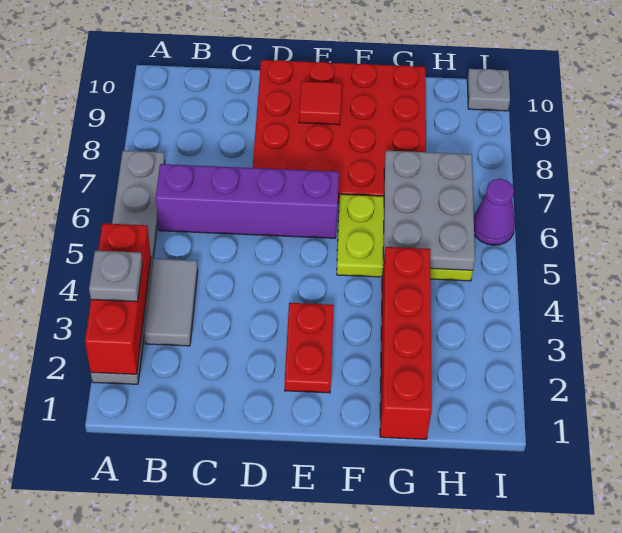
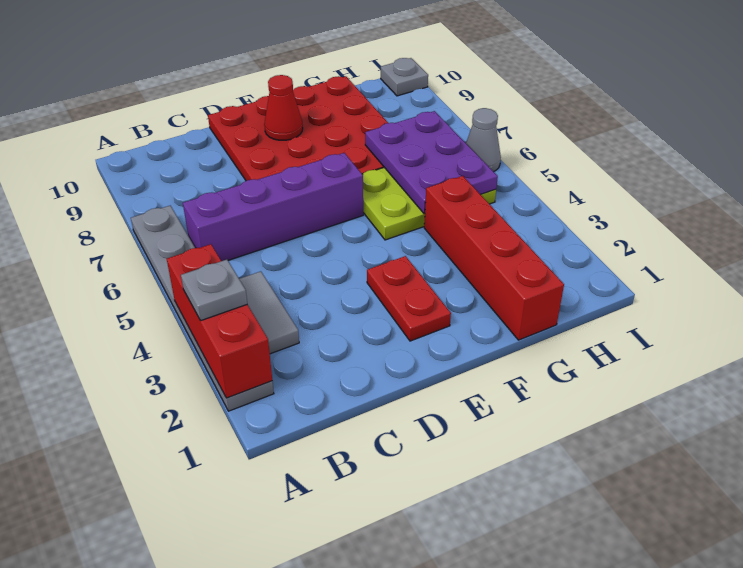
red 1x1 tile [299,81,342,125] -> red 1x1 cone [264,75,303,140]
grey 2x3 plate [383,151,475,270] -> purple 2x3 plate [365,111,498,214]
purple 1x1 cone [474,179,515,245] -> grey 1x1 cone [466,108,501,172]

